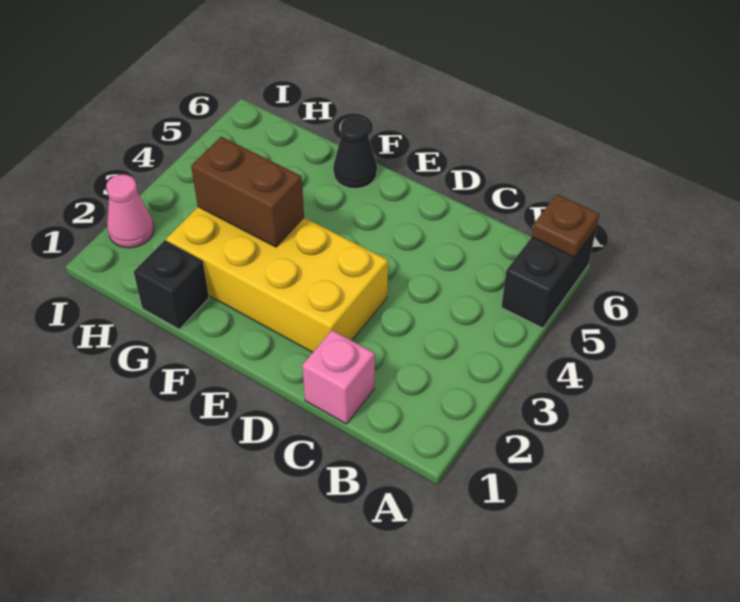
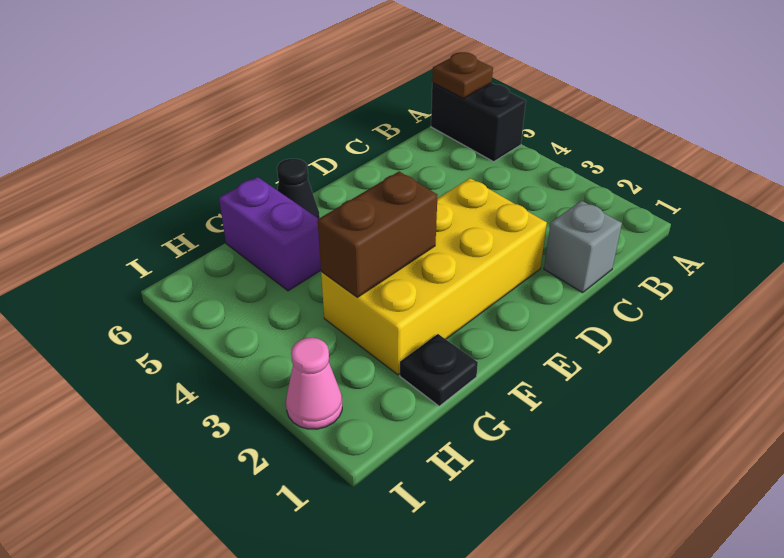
pink 1x1 brick [302,330,375,424] -> grey 1x1 brick [544,201,622,293]
black 1x1 brick [134,240,209,329] -> black 1x1 plate [400,334,478,406]
none -> purple 1x2 brick [219,177,321,291]

